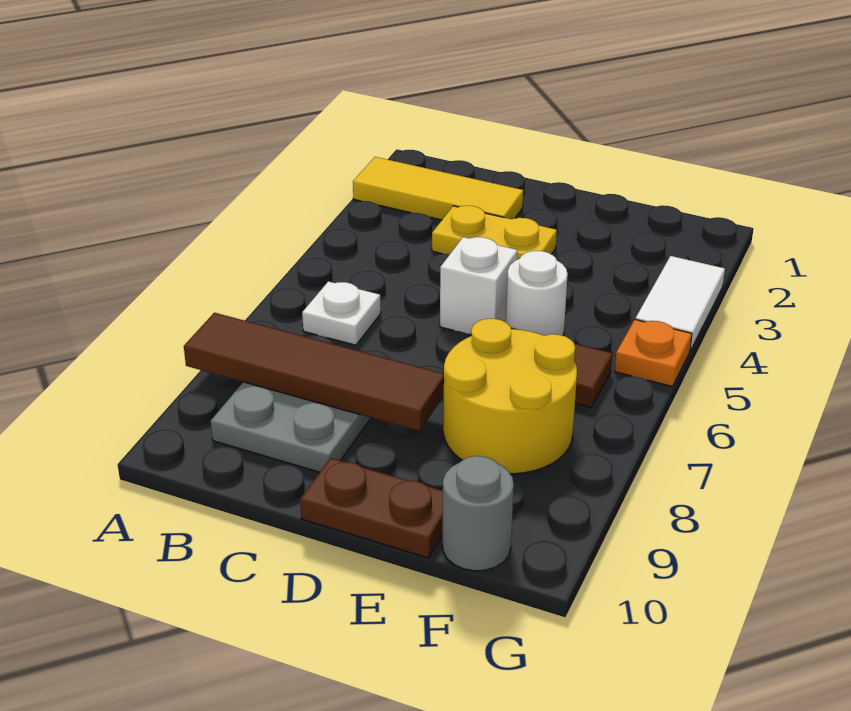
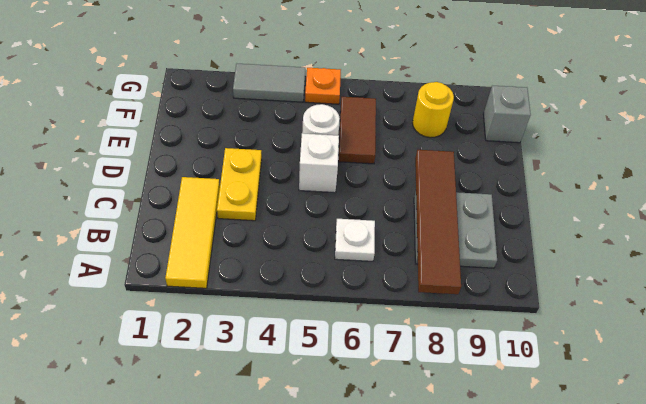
brown 1x2 plate [300,458,443,558] -> none
yellow 2x2 round brick [443,319,577,474] -> yellow 1x1 round brick [413,82,454,138]
grey 1x1 round brick [442,456,514,571] -> grey 1x1 brick [483,85,531,143]
white 1x2 tile [635,256,725,351] -> grey 1x2 tile [233,64,305,102]

